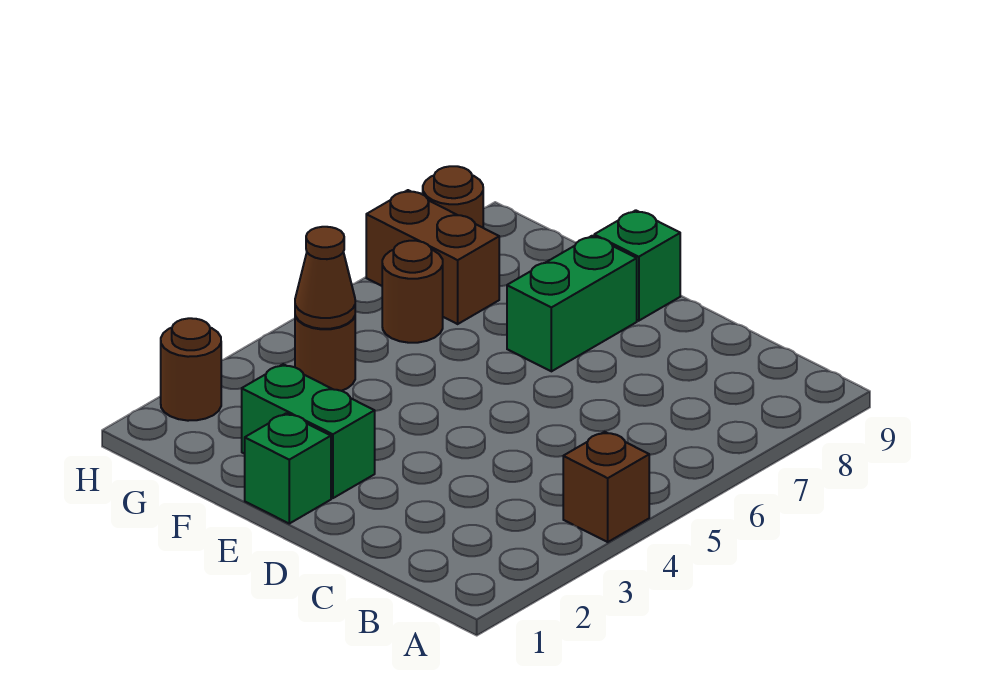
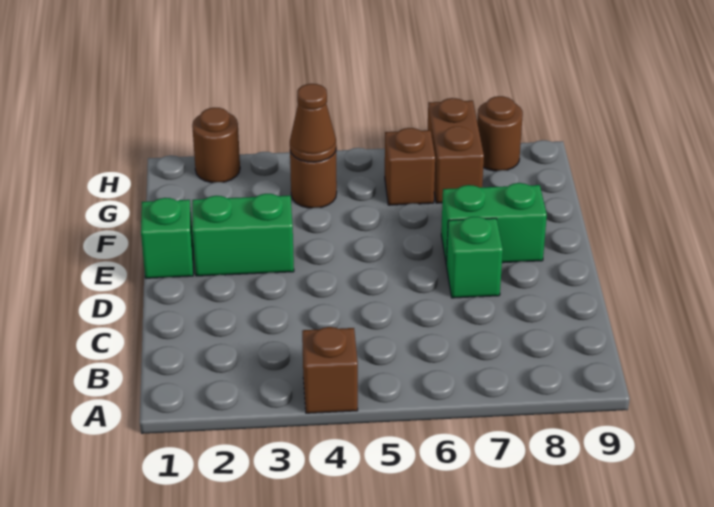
green 1x2 brick [242,364,375,498] -> green 1x2 brick turned to [192,194,294,276]
green 1x1 brick [594,210,680,321] -> green 1x1 brick moved to [446,217,503,298]
brown 1x1 round brick [382,241,443,343] -> brown 1x1 brick [385,128,435,205]

